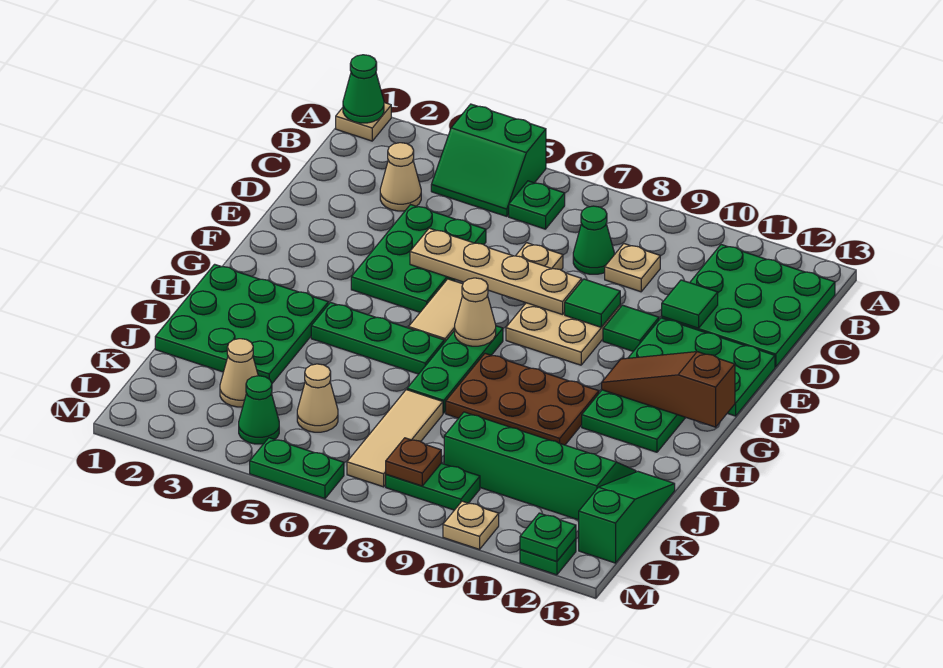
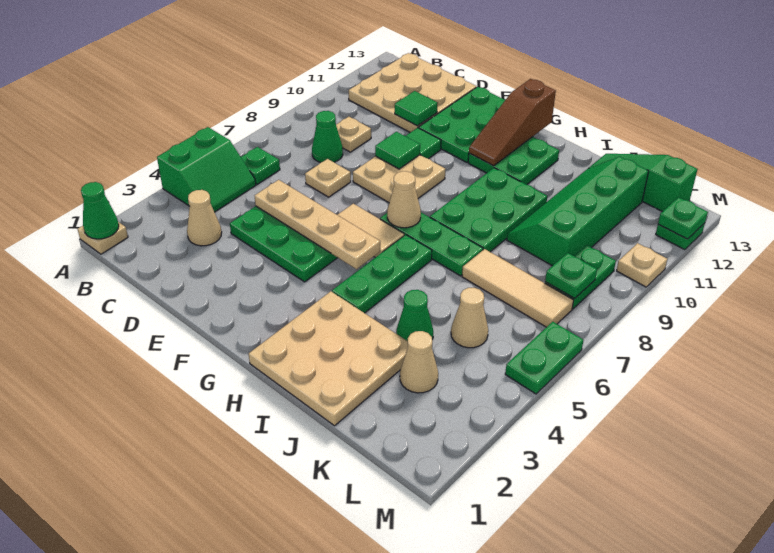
green 3x3 plate [662,245,835,367] -> tan 3x3 plate [349,53,476,132]
tan 1x4 plate [410,228,582,315] -> tan 1x4 plate turned to [255,180,380,269]
green 3x3 plate [155,264,328,383] -> tan 3x3 plate [249,291,408,426]
brown 2x3 plate [446,353,599,445] -> green 2x3 plate [430,168,547,252]
green 1x1 cone [239,376,279,444] -> green 1x1 cone moved to [396,290,433,341]
brown 1x1 plate [386,438,441,486] -> green 1x1 plate [545,253,597,298]

